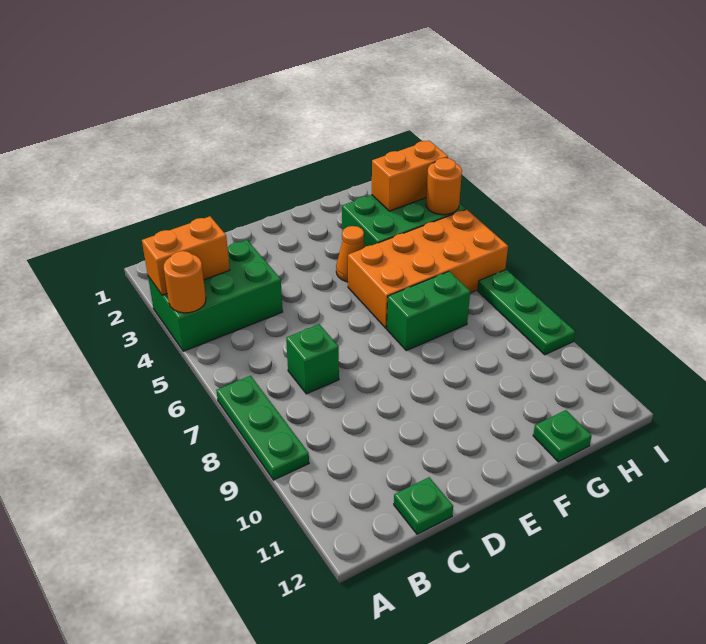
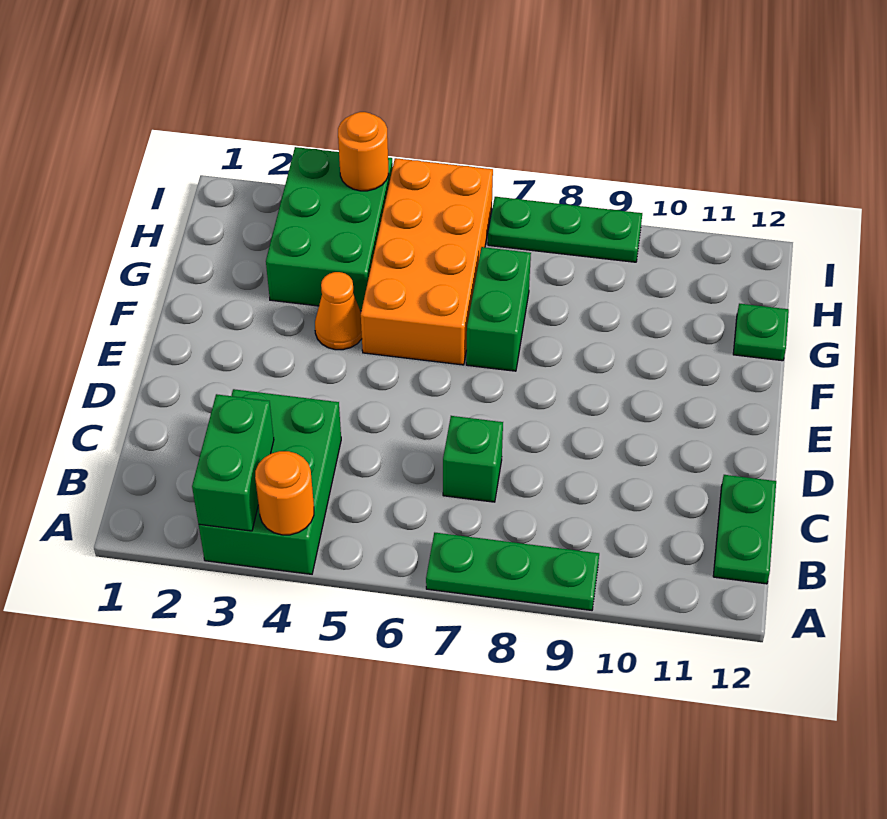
orange 1x2 brick [142,216,230,295] -> green 1x2 brick [192,394,274,531]
green 1x1 plate [394,477,453,534] -> green 1x2 plate [713,475,776,584]
orange 1x2 brick [372,141,448,211] -> none

